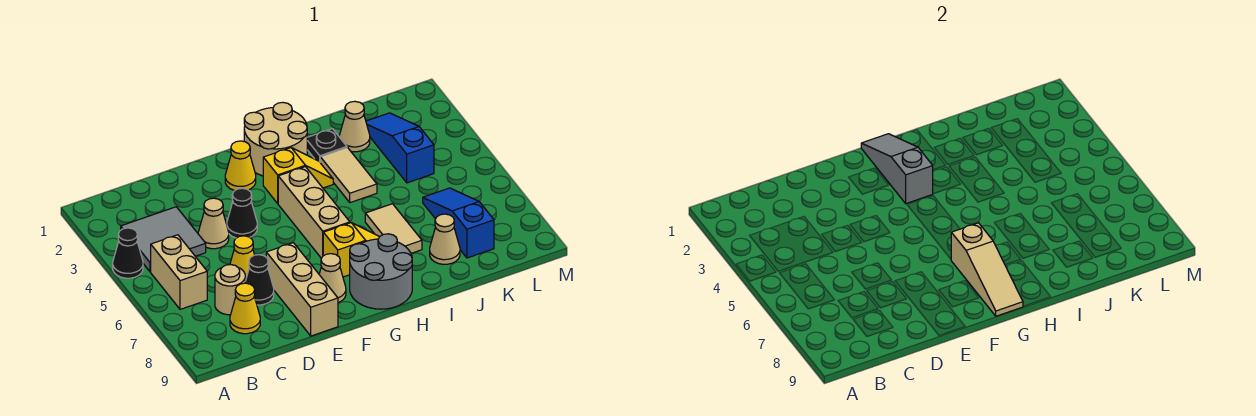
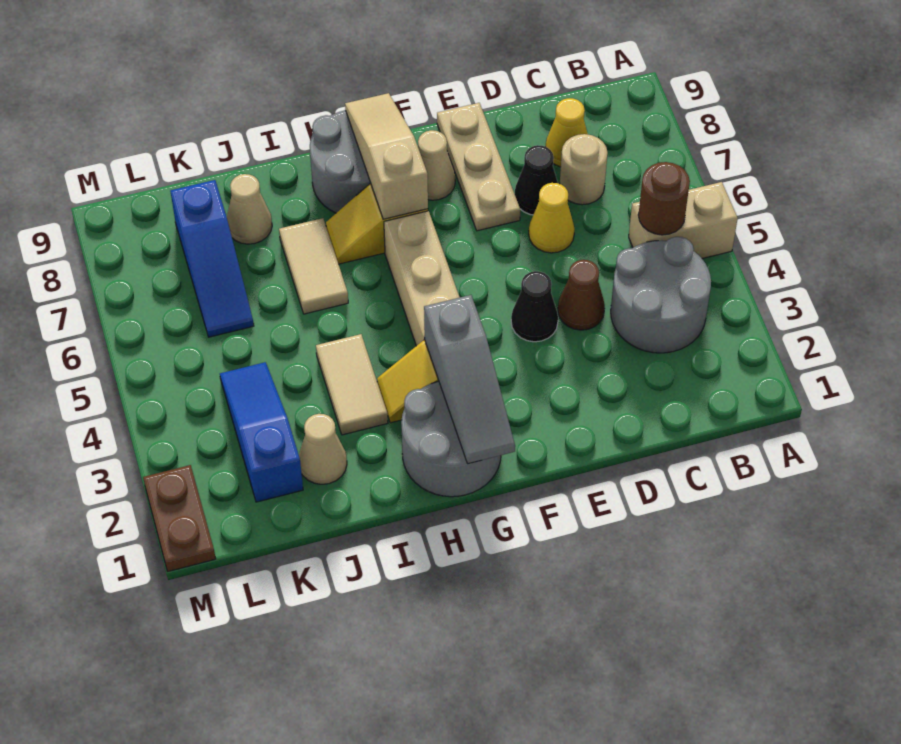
black 1x1 cone [113,228,143,278] -> none
grey 2x2 tile [121,207,206,272] -> grey 2x2 round brick [611,237,711,353]
tan 1x2 brick [151,235,207,309] -> tan 1x2 brick turned to [629,182,738,259]
none -> brown 1x1 round brick [638,162,690,235]
tan 1x1 cone [198,198,229,249] -> brown 1x1 cone [558,260,605,330]
tan 1x3 brick [266,243,338,336] -> tan 1x3 plate [437,103,520,231]
yellow 1x1 cone [225,141,256,191] -> none
tan 2x2 round brick [244,102,307,176] -> grey 2x2 round brick [401,381,501,497]
black 1x1 plate [307,129,347,162] -> none
blue 1x3 slope [366,113,434,183] -> blue 1x3 slope turned to [220,362,303,502]
none -> brown 1x2 plate [143,465,216,571]

